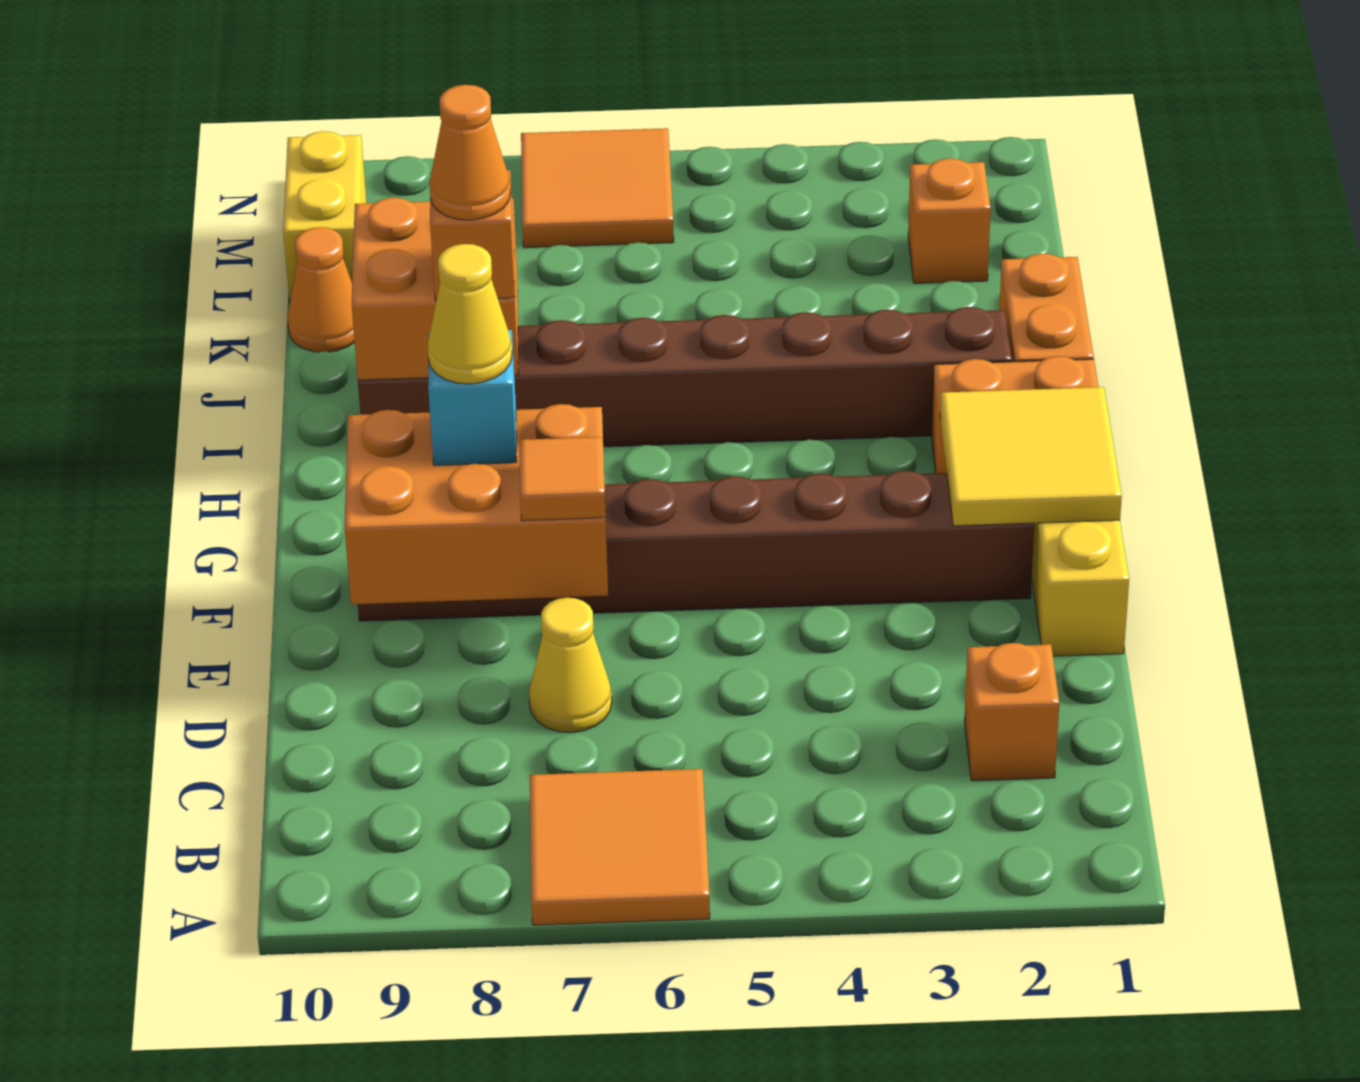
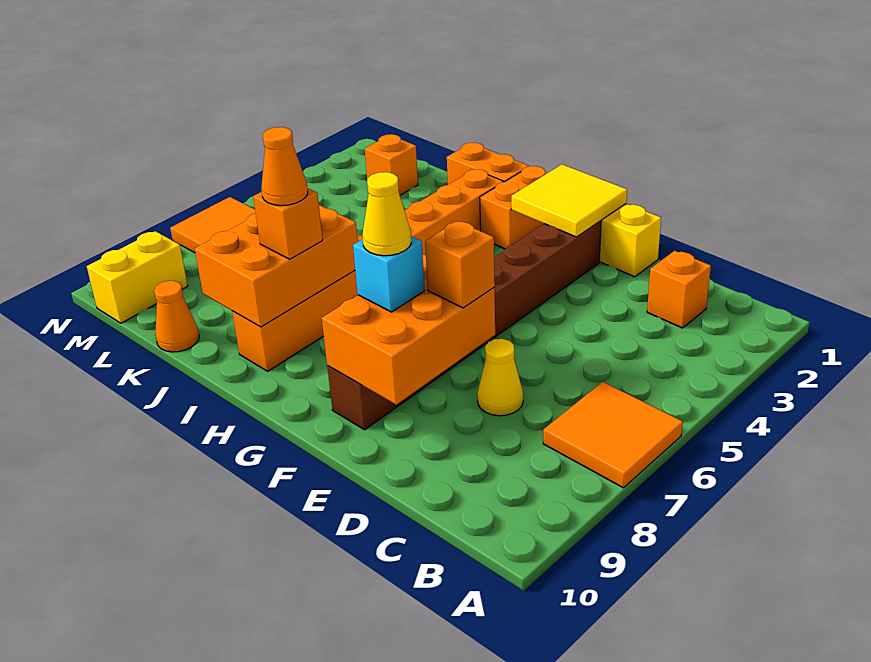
orange 1x1 tile [519,437,606,521] -> orange 1x1 brick [425,221,495,308]
brown 1x8 brick [358,307,1012,447] -> orange 1x8 brick [232,169,504,371]
orange 2x2 brick [352,198,519,380] -> orange 2x3 brick [195,205,358,327]
yellow 1x2 brick [283,131,366,300] -> yellow 1x2 brick turned to [87,231,188,323]

